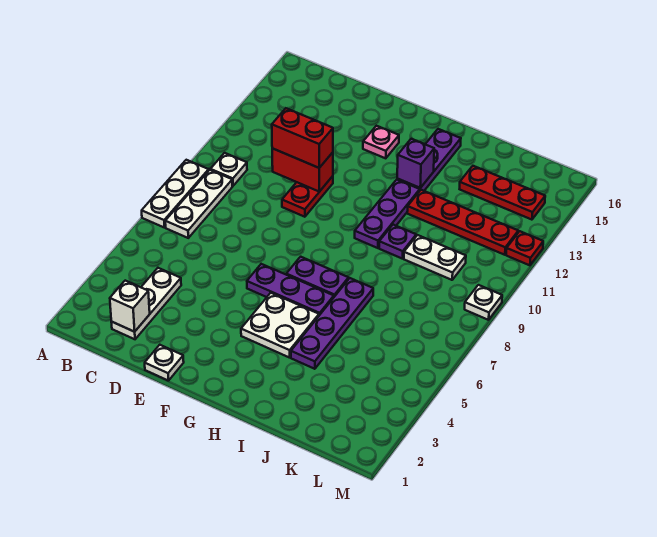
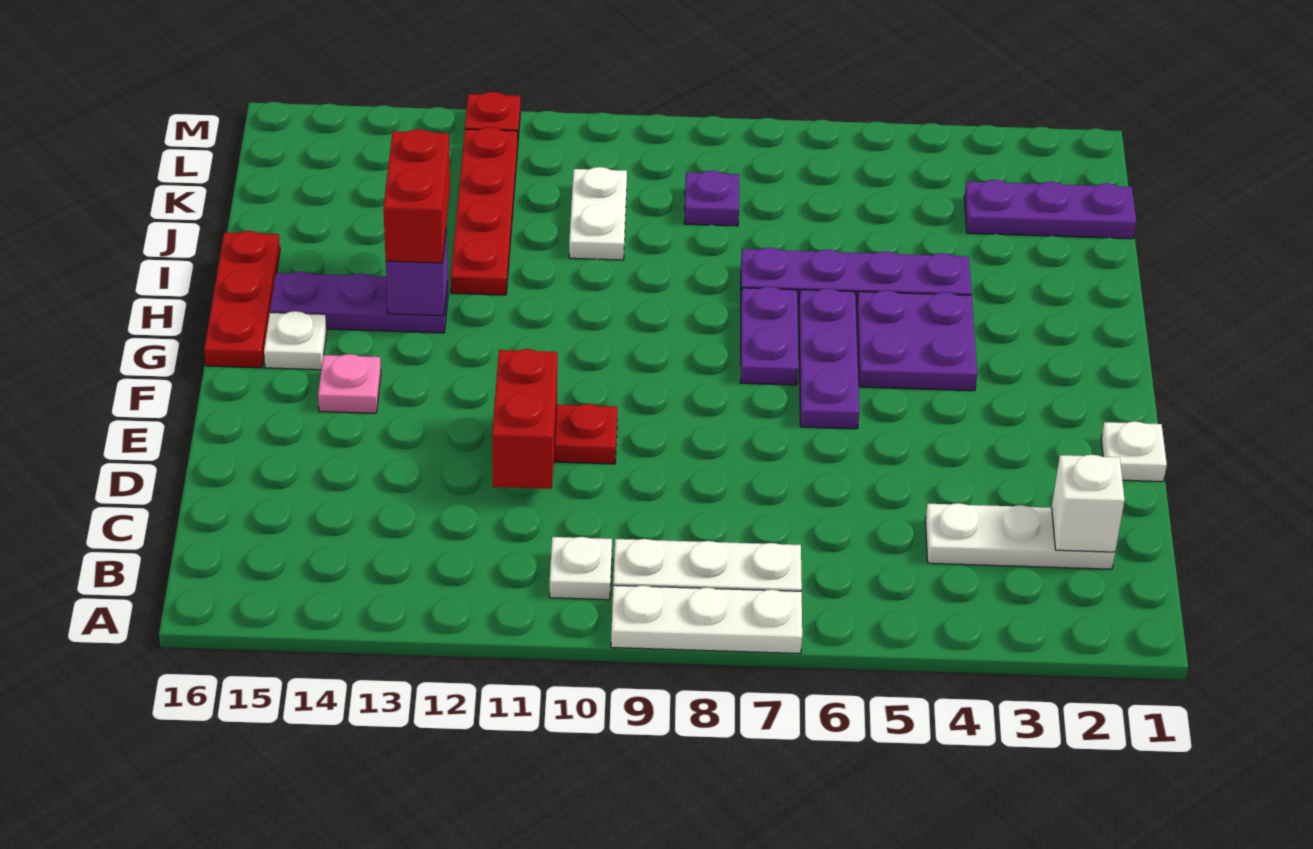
red 1x2 brick [272,108,333,168] -> red 1x2 brick moved to [383,129,450,263]
white 2x2 plate [241,293,319,358] -> purple 2x2 plate [857,290,977,391]
purple 1x3 plate [355,180,420,248] -> purple 1x3 plate moved to [964,180,1136,239]
purple 1x1 plate [379,225,416,259] -> purple 1x1 plate moved to [684,171,739,226]
red 1x3 plate [460,166,545,220] -> red 1x3 plate moved to [204,231,280,368]
white 1x1 plate [465,285,502,320] -> white 1x1 plate moved to [264,311,327,370]

